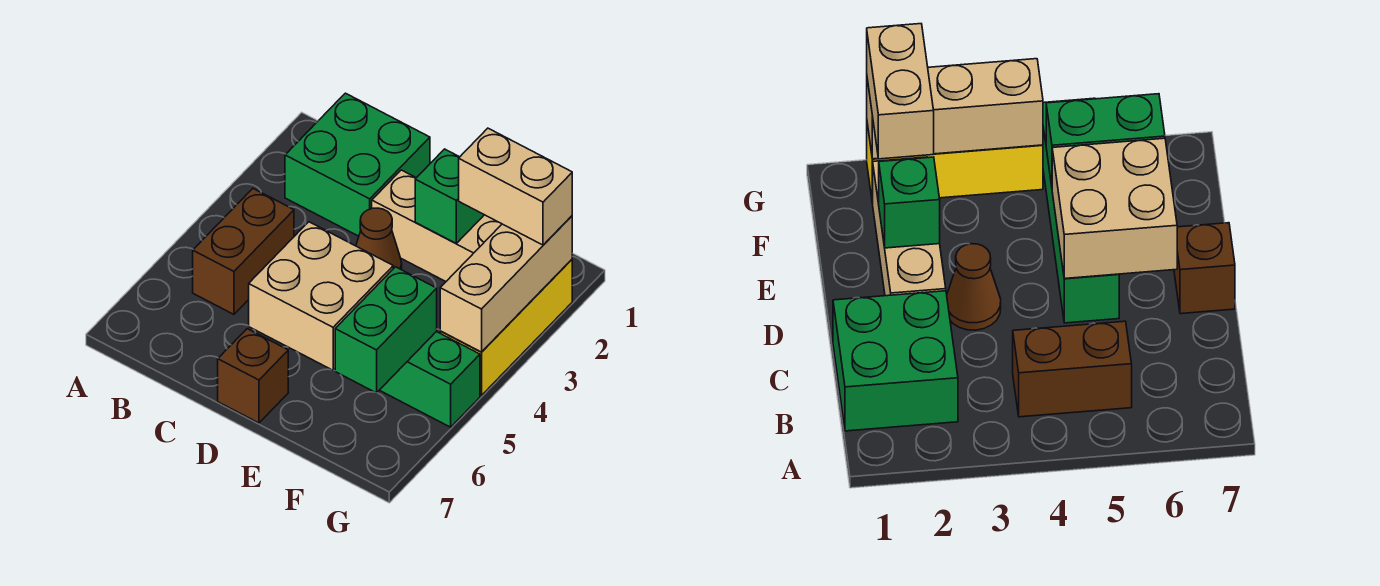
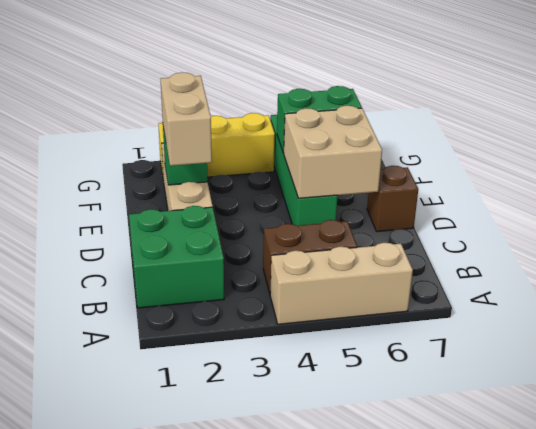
brown 1x1 cone [356,208,402,270] -> none
tan 1x2 brick [459,128,572,245] -> tan 1x2 brick moved to [161,72,212,166]
tan 1x3 brick [440,216,572,352] -> tan 1x3 brick moved to [270,243,413,324]

